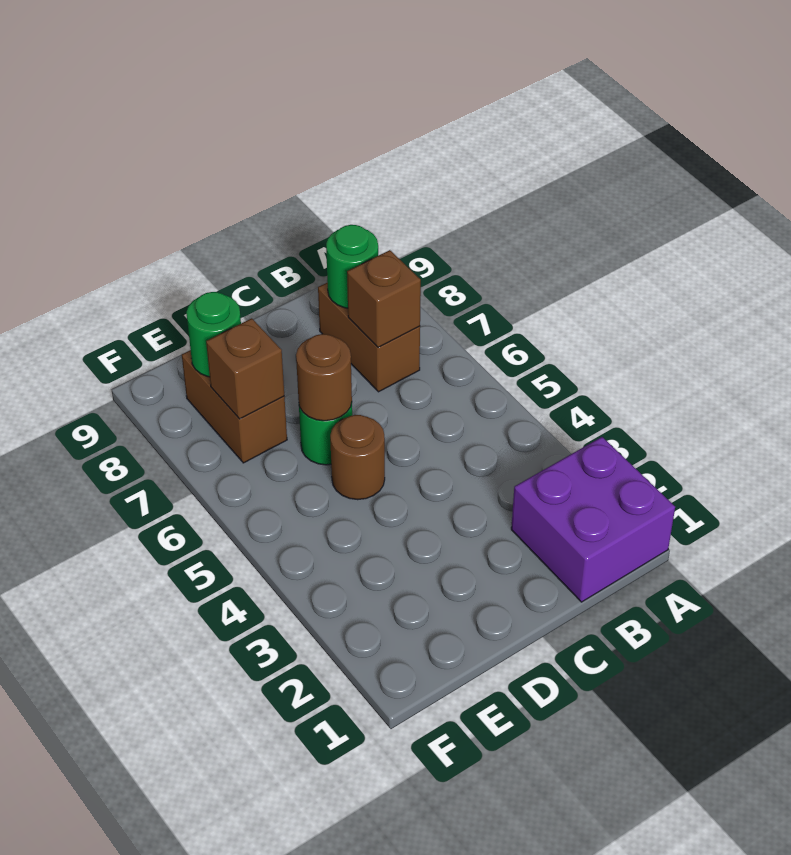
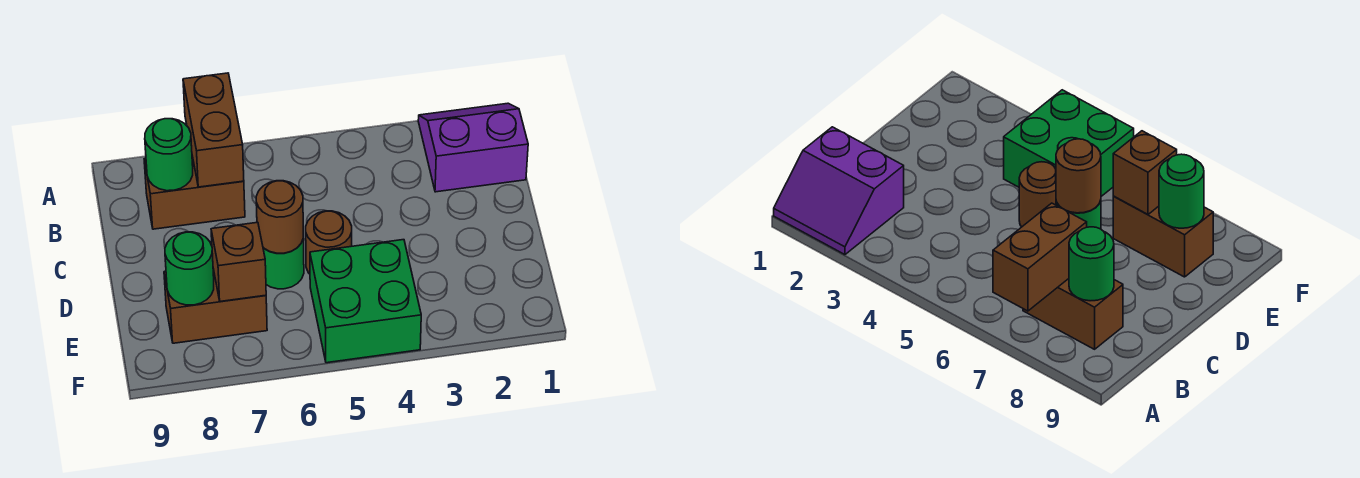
purple 2x2 brick [511,437,675,602] -> purple 2x2 slope [418,103,528,192]
brown 1x1 brick [347,250,421,348] -> brown 1x2 brick [183,73,244,187]
none -> green 2x2 brick [310,240,421,363]

